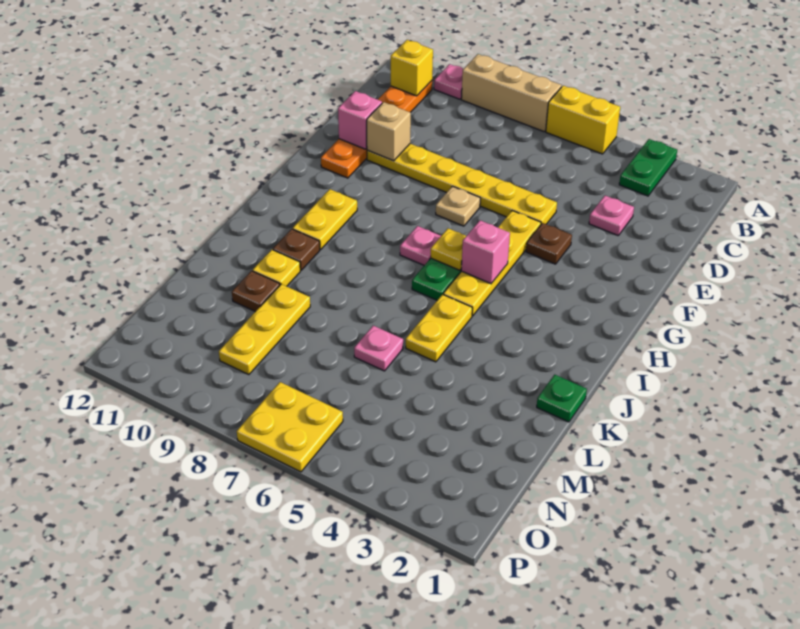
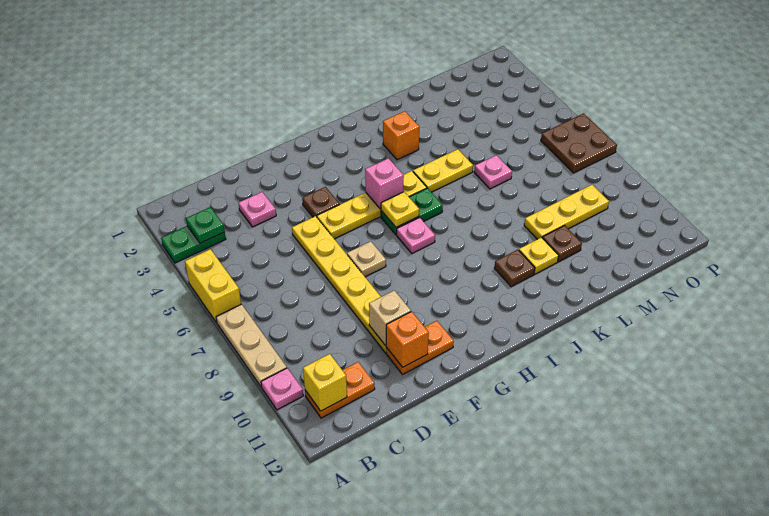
tan 1x3 brick [461,54,562,132] -> tan 1x3 plate [216,304,287,387]
pink 1x1 brick [338,91,382,149] -> orange 1x1 brick [386,311,429,367]
yellow 1x2 plate [293,189,357,249] -> none
none -> orange 1x1 brick [383,111,419,160]
green 1x1 plate [537,375,587,422] -> green 1x1 plate moved to [186,207,225,243]
yellow 2x2 plate [237,382,343,472] -> brown 2x2 plate [541,113,617,173]

